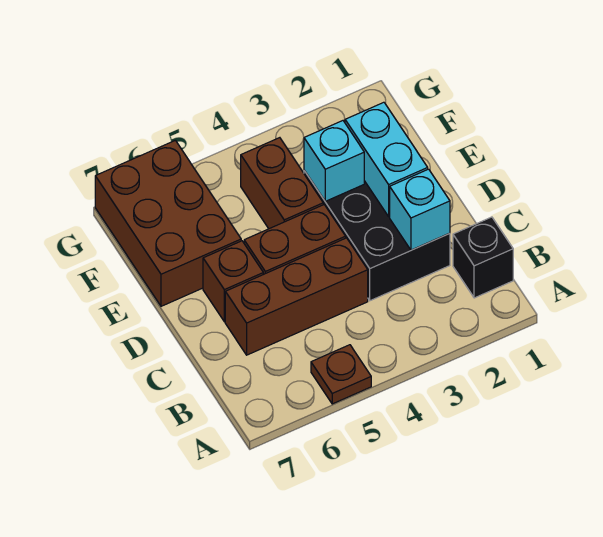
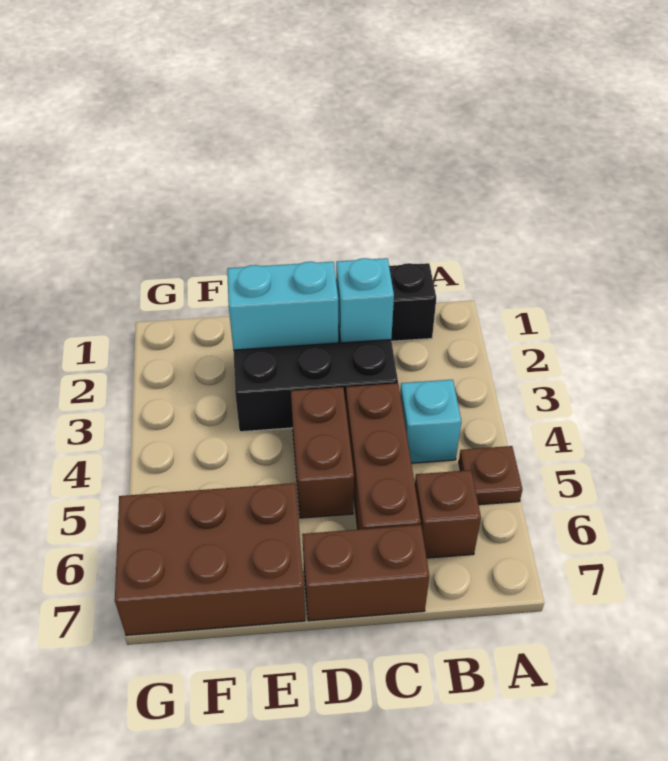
brown 1x1 brick [203,241,263,322] -> brown 1x1 brick moved to [415,470,481,558]
cyan 1x1 brick [304,121,364,201] -> cyan 1x1 brick moved to [400,380,461,463]
brown 1x2 brick [241,138,323,229] -> brown 1x2 brick moved to [302,525,429,621]

